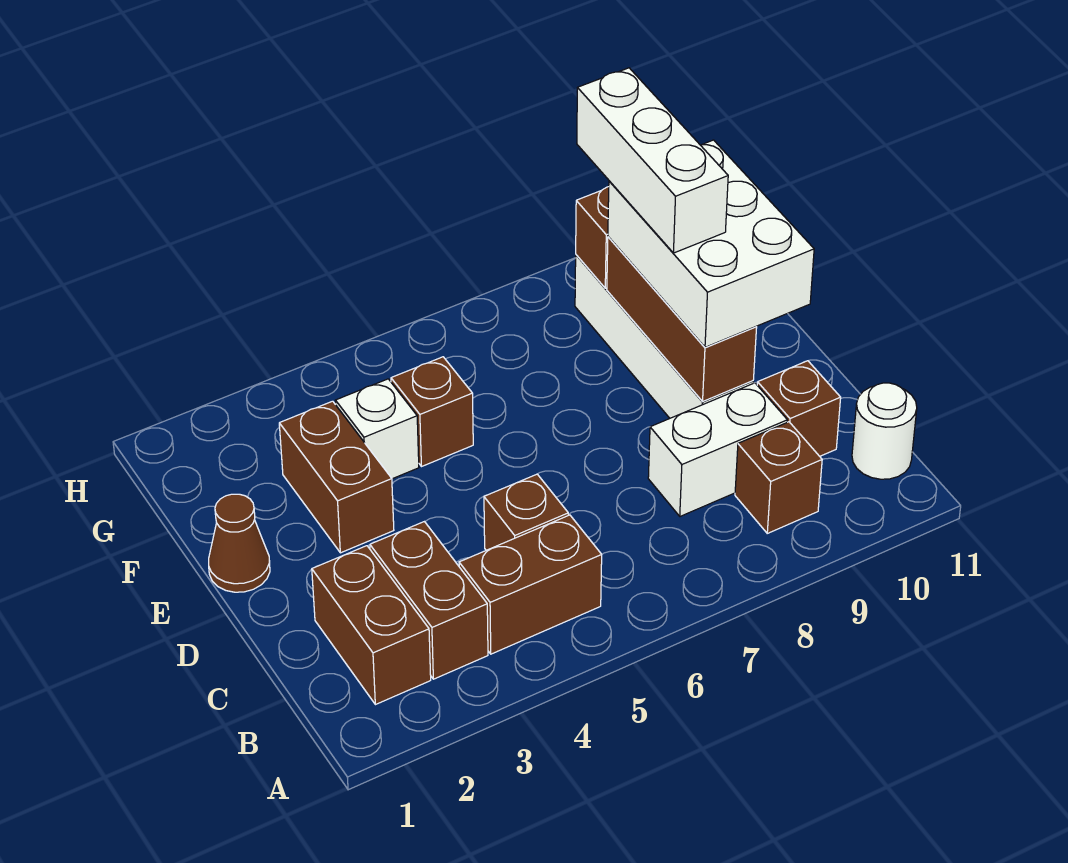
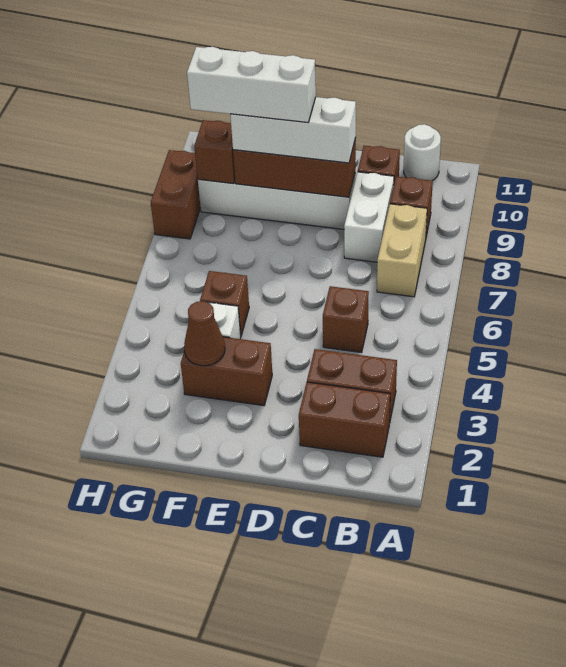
brown 1x2 brick [459,515,602,654] -> brown 1x2 brick moved to [151,150,201,239]
none -> tan 1x2 brick [377,204,427,297]
white 2x3 brick [608,140,814,347] -> white 1x3 brick [230,97,356,163]
brown 1x1 cone [209,494,270,592] -> brown 1x1 cone moved to [184,301,225,366]

